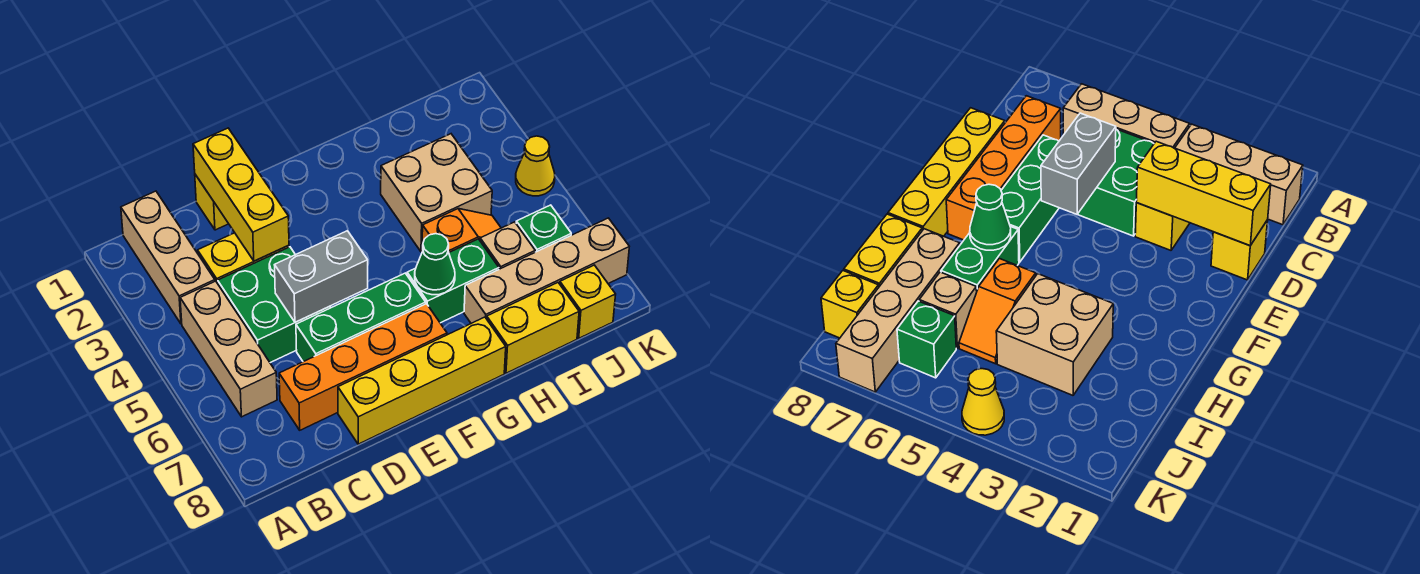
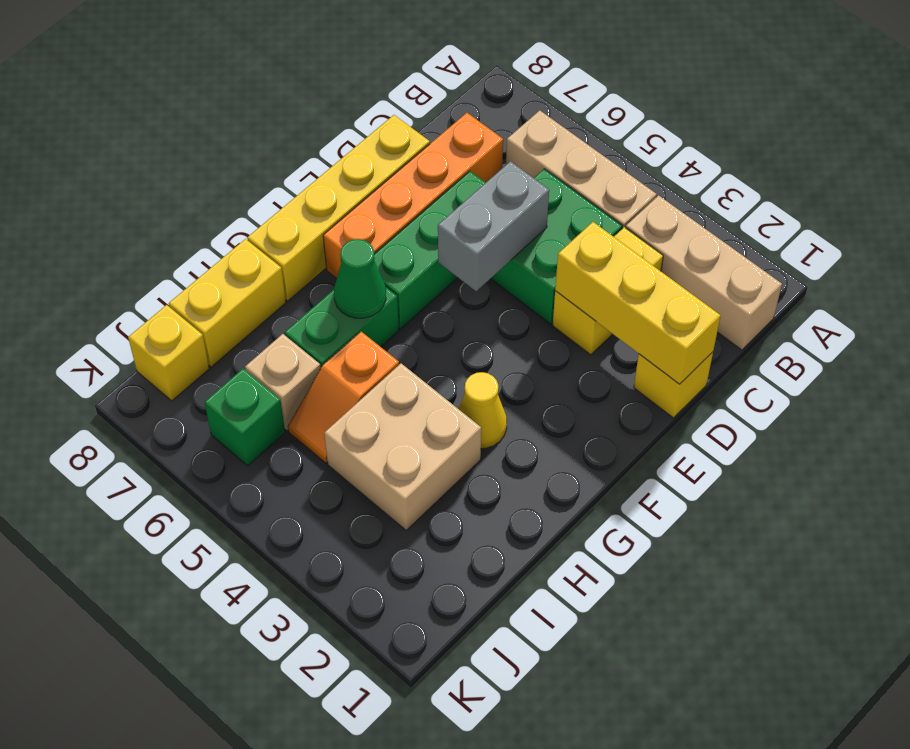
tan 1x4 brick [464,218,629,323] -> none
yellow 1x1 cone [516,136,555,196] -> yellow 1x1 cone moved to [458,372,507,449]

